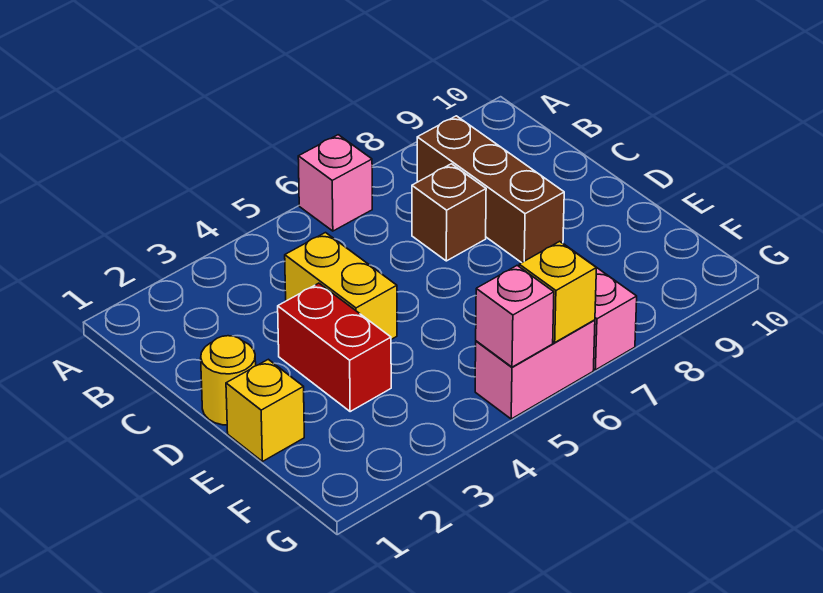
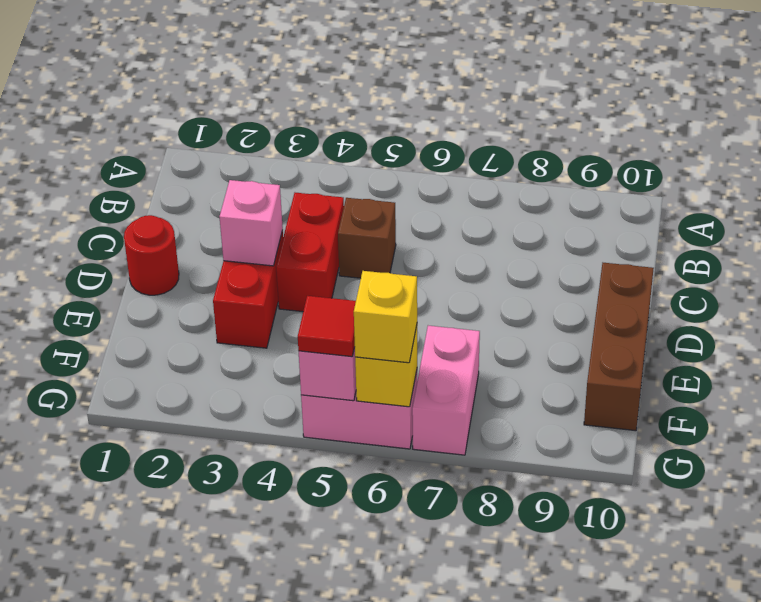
pink 1x1 brick [298,135,372,231] -> pink 1x1 brick moved to [220,180,283,266]
brown 1x3 brick [417,116,564,263] -> brown 1x3 brick moved to [584,263,654,431]
yellow 1x2 brick [285,233,397,339] -> red 1x2 brick [276,193,344,312]
brown 1x1 brick [412,164,486,261] -> brown 1x1 brick moved to [338,198,396,278]
yellow 1x1 round brick [201,336,256,425] -> red 1x1 round brick [124,215,179,295]
yellow 1x1 brick [226,359,304,462] -> yellow 1x1 brick moved to [354,271,417,363]
none -> red 1x1 tile [298,296,356,357]

